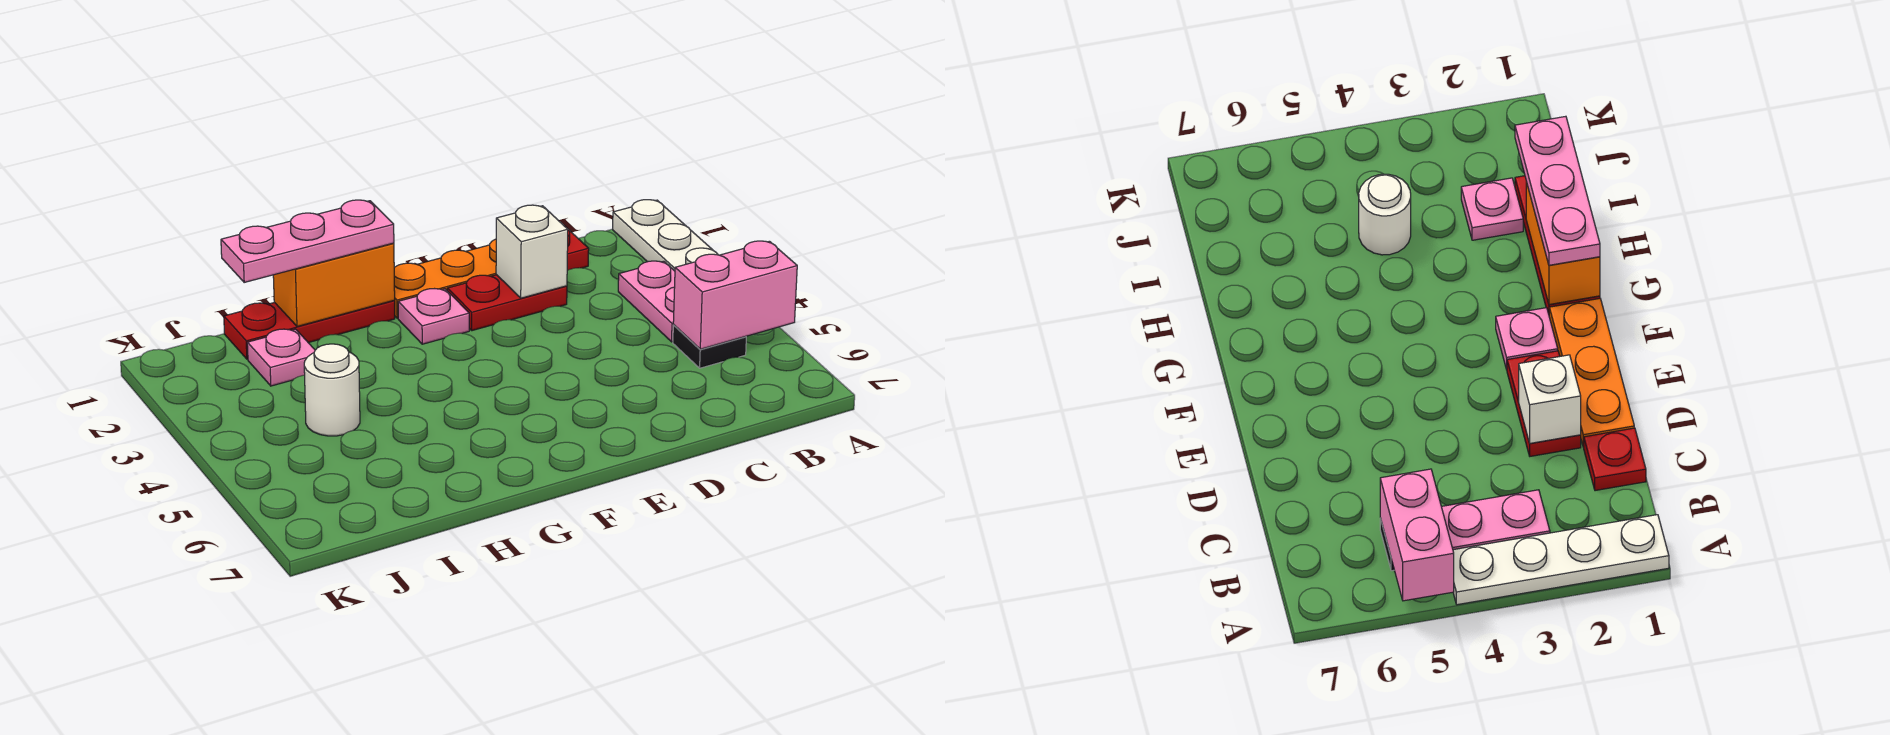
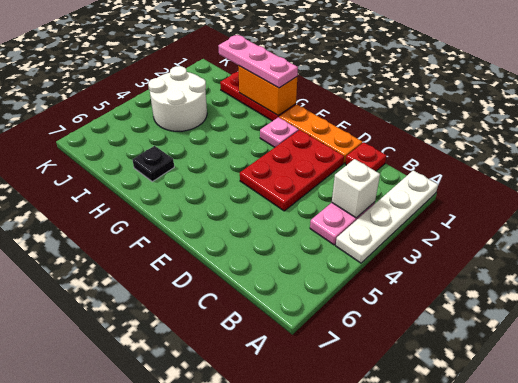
pink 1x2 brick [673,241,797,349] -> none
black 1x1 plate [673,325,746,368] -> black 1x1 plate moved to [133,146,174,182]
red 1x2 plate [447,275,567,331] -> red 2x3 plate [240,130,344,211]
white 1x1 brick [496,205,568,298] -> white 1x1 brick moved to [332,159,380,218]
pink 1x1 plate [247,329,315,386] -> none
white 1x1 round brick [304,344,360,436] -> white 2x2 round brick [148,66,207,131]

